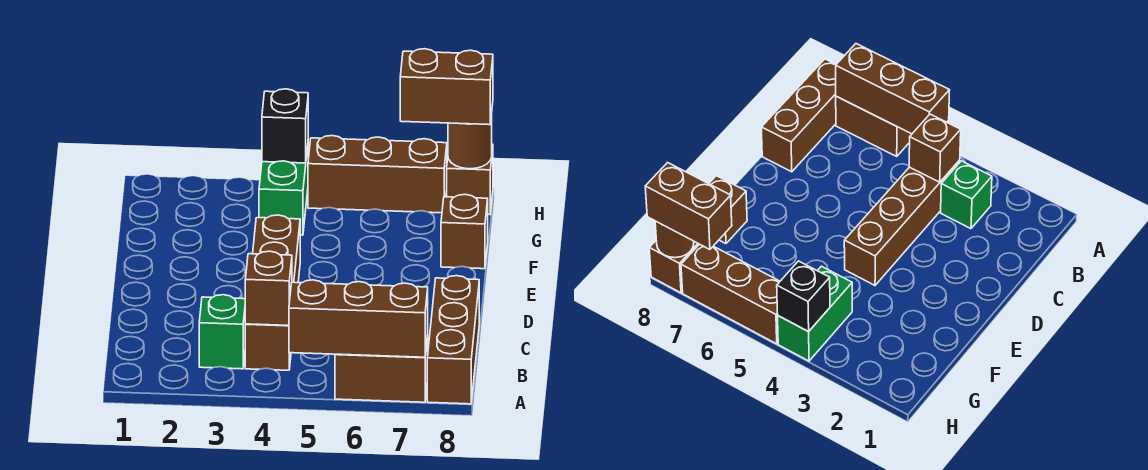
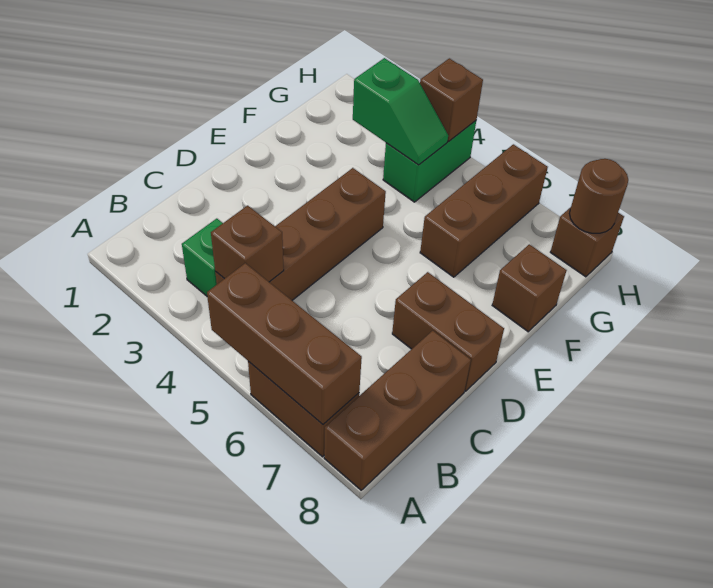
none -> green 1x2 slope [353,58,448,165]
black 1x1 brick [262,89,308,163] -> brown 1x1 brick [420,58,483,141]
brown 1x3 brick [308,136,447,213] -> brown 1x3 brick turned to [420,144,548,277]
brown 1x2 brick [400,49,493,125] -> brown 1x2 brick moved to [392,272,504,391]

